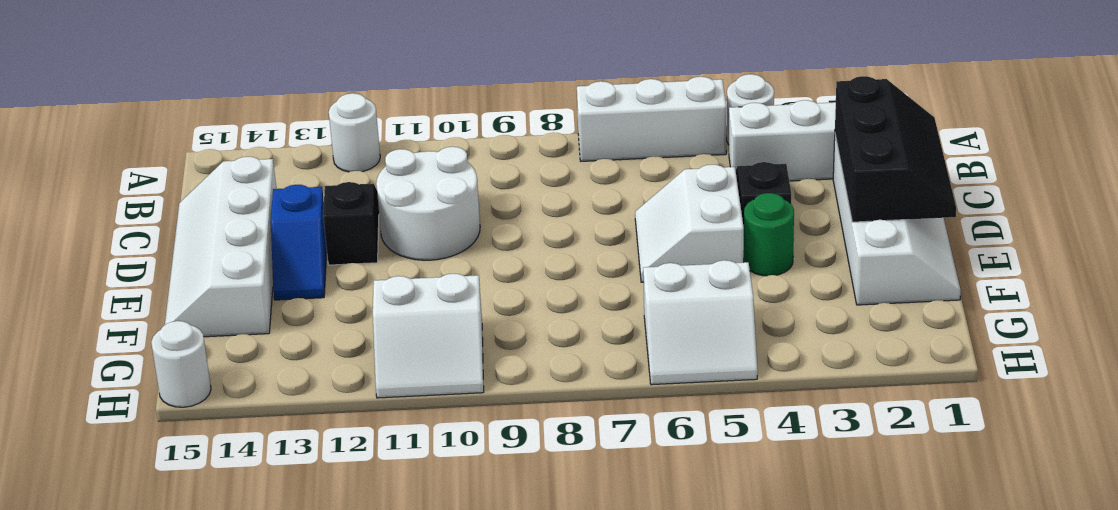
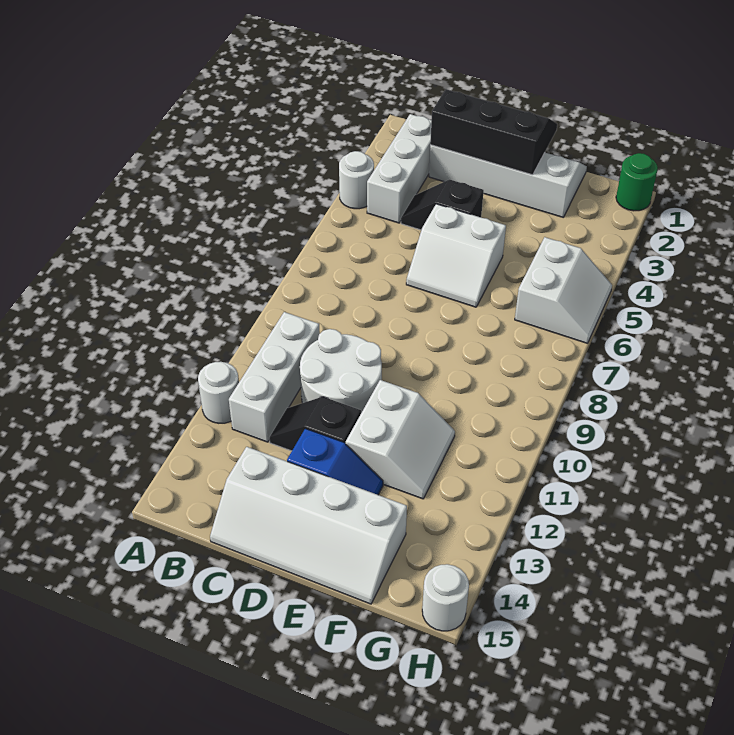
white 1x3 brick [577,77,726,161] -> white 1x3 brick moved to [229,312,320,442]
green 1x1 round brick [744,193,794,276] -> green 1x1 round brick moved to [616,153,658,211]
white 2x2 slope [373,274,484,398] -> white 2x2 slope moved to [346,380,455,499]

